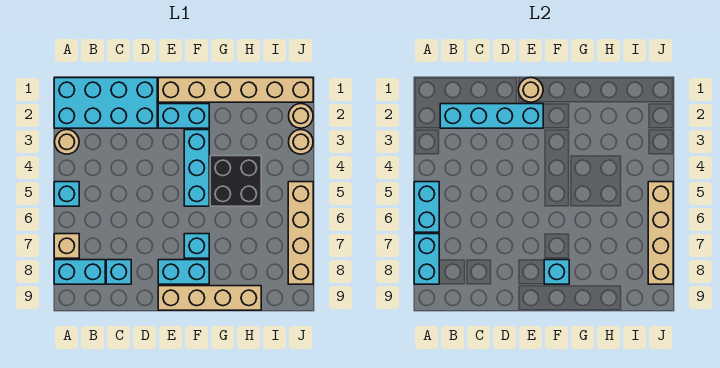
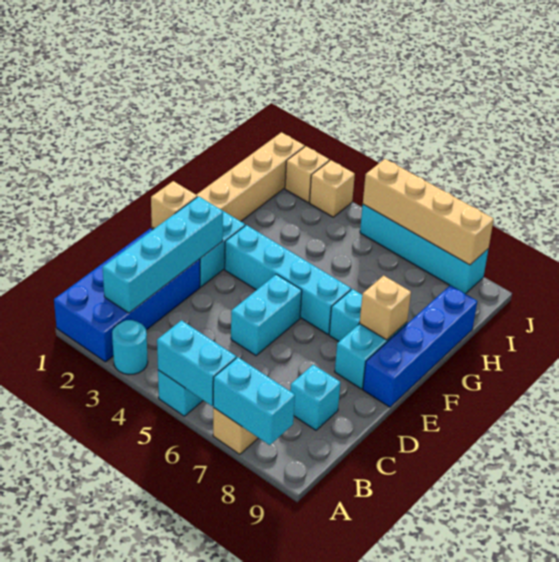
cyan 2x4 brick [54,78,157,128] -> blue 2x4 brick [54,228,200,362]
tan 1x1 round brick [55,130,79,154] -> cyan 1x1 round brick [112,320,148,375]
cyan 1x2 brick [54,260,105,284] -> cyan 1x2 brick moved to [231,274,302,356]
tan 1x1 round brick [519,78,543,102] -> tan 1x1 brick [151,181,197,229]
tan 1x4 brick [158,286,261,310] -> blue 1x4 brick [363,285,477,407]
cyan 1x3 brick [184,130,209,206] -> cyan 1x4 brick [225,225,351,334]
cyan 1x1 brick [544,260,569,284] -> tan 1x1 brick [360,275,411,340]
black 2x2 brick [210,156,261,206] -> none
tan 1x1 round brick [289,104,313,128] -> tan 1x1 brick [285,146,329,203]
tan 1x1 round brick [289,130,313,154] -> tan 1x1 brick [310,160,355,217]
tan 1x4 brick [288,182,313,284] -> cyan 1x4 brick [360,204,488,294]

